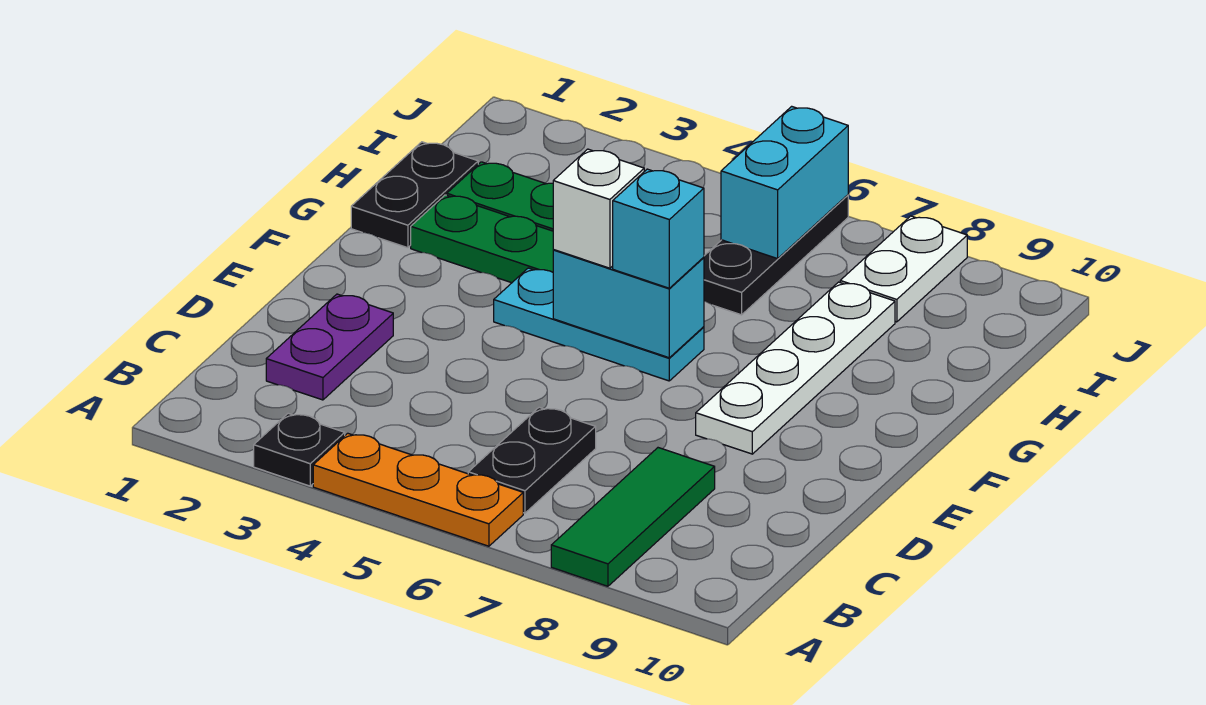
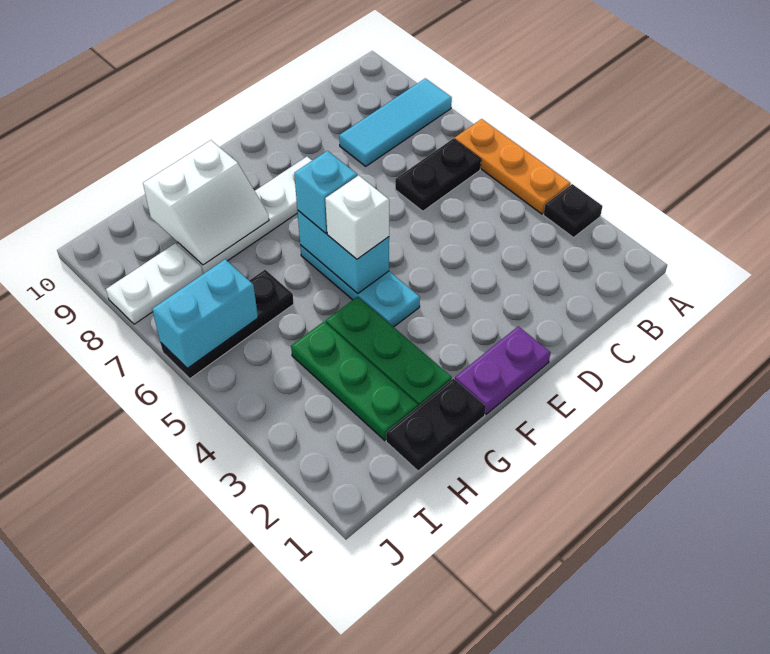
green 1x3 tile [551,448,715,586] -> cyan 1x3 tile [339,78,452,166]
purple 1x2 plate [266,294,393,400] -> purple 1x2 plate moved to [455,326,551,414]
none -> white 2x2 slope [143,140,269,265]

